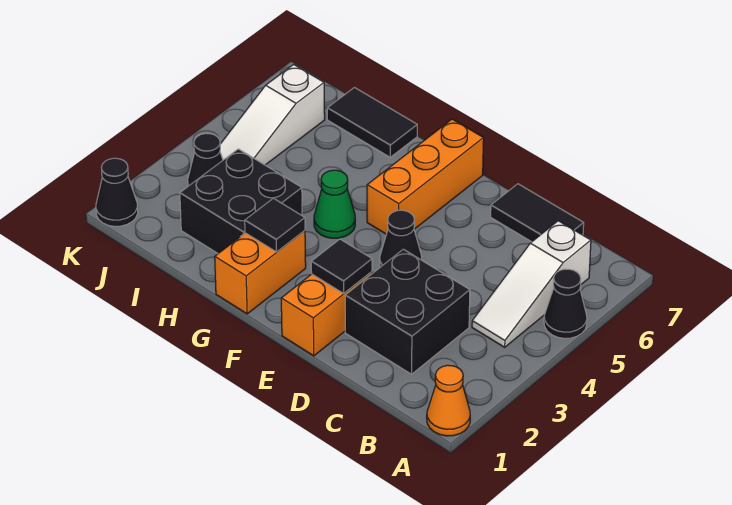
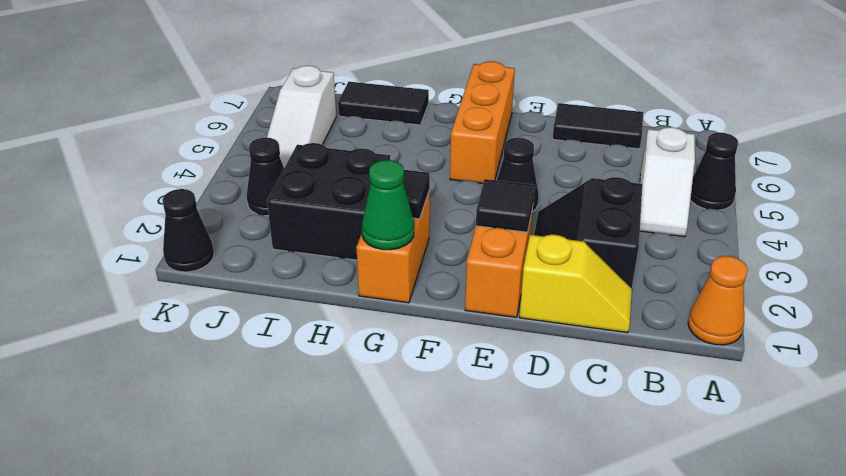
white 1x3 slope [472,221,591,347] -> white 1x2 slope [640,127,695,237]
none -> yellow 1x2 slope [519,235,632,333]
black 2x2 brick [345,249,470,374] -> black 2x2 slope [534,177,642,288]
green 1x1 cone [314,170,355,238] -> green 1x1 cone moved to [362,160,414,250]

